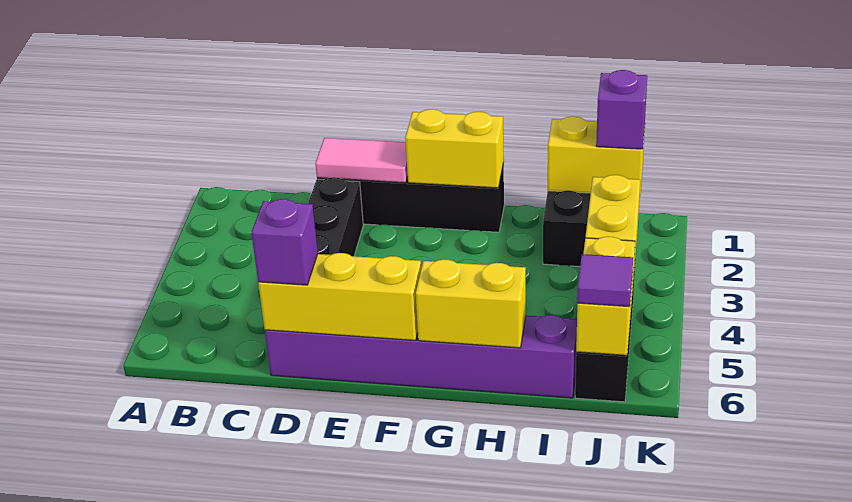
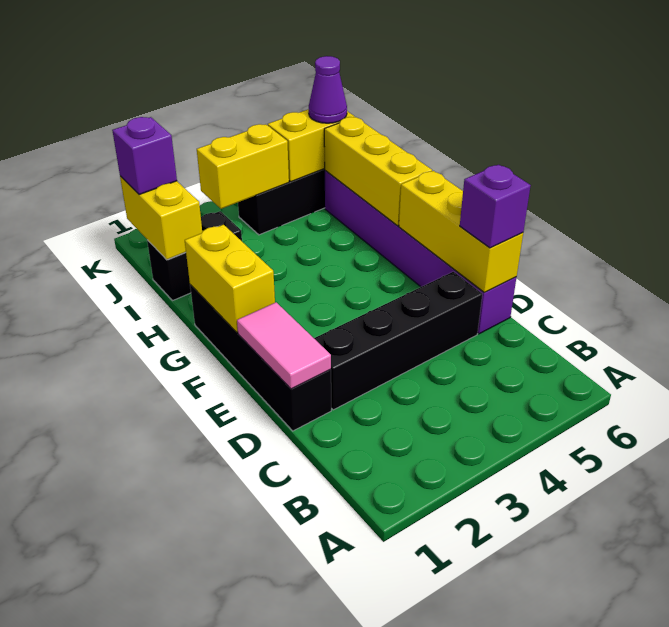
yellow 1x2 brick [416,259,526,348] -> yellow 1x3 brick [324,117,432,226]
purple 1x1 tile [577,254,633,307] -> purple 1x1 cone [309,56,347,123]

